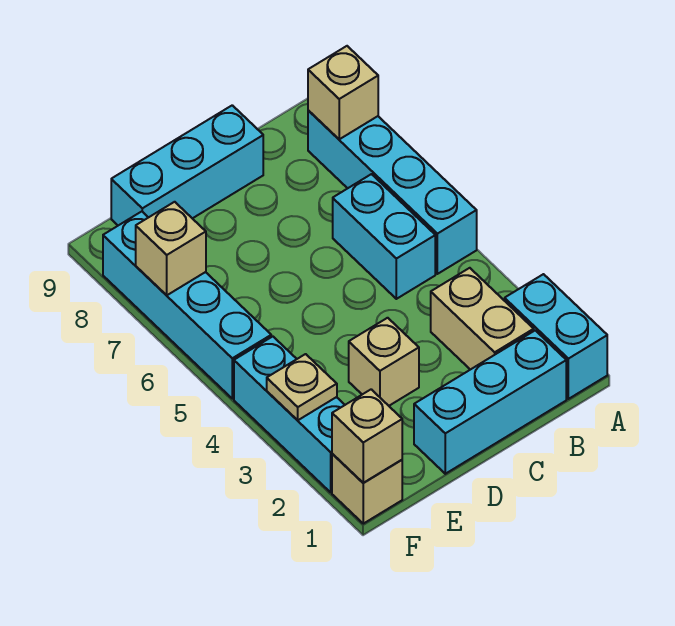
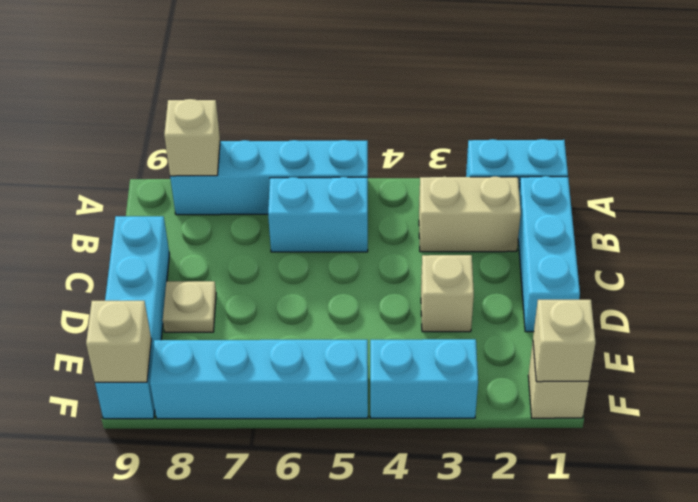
cyan 1x3 brick [111,105,263,225] -> cyan 1x4 brick [95,216,170,419]
cyan 1x3 brick [234,336,344,492] -> cyan 1x2 brick [370,339,478,418]
tan 1x1 plate [267,354,337,420] -> tan 1x1 plate moved to [163,281,216,332]
tan 1x1 brick [136,202,206,295] -> tan 1x1 brick moved to [86,301,151,382]

